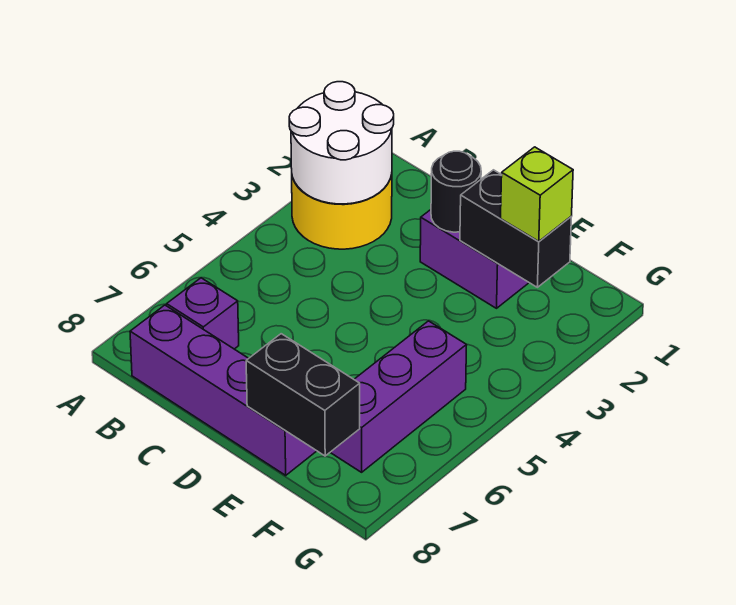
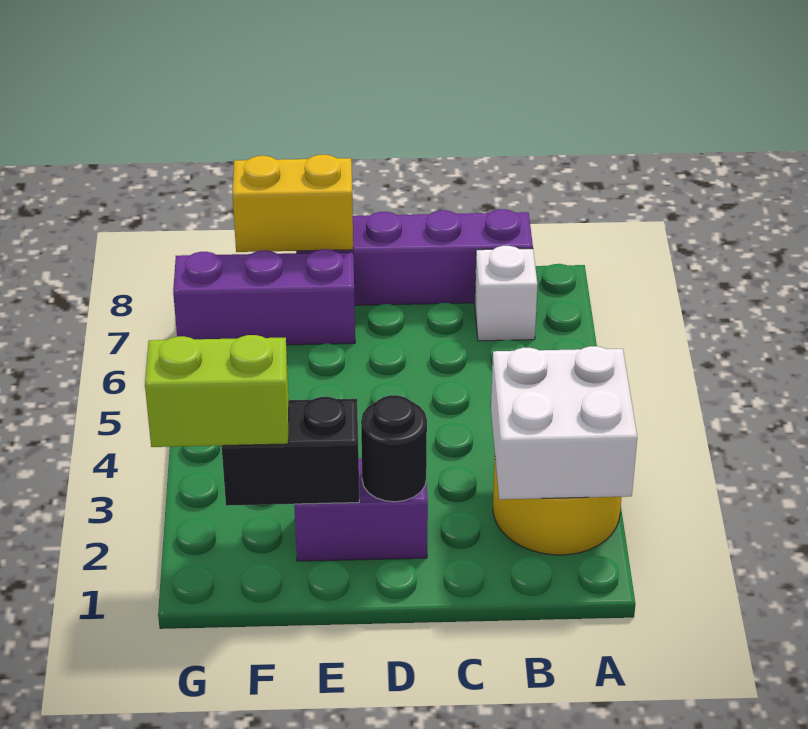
white 2x2 round brick [289,82,394,204] -> white 2x2 brick [491,346,637,499]
purple 1x1 brick [167,278,239,349] -> white 1x1 brick [475,246,538,341]
black 1x2 brick [246,334,360,456] -> yellow 1x2 brick [232,155,353,252]
lime 1x1 brick [501,147,573,241] -> lime 1x2 brick [145,335,289,447]
purple 1x3 brick [330,321,466,472] -> purple 1x3 brick turned to [173,249,355,345]

